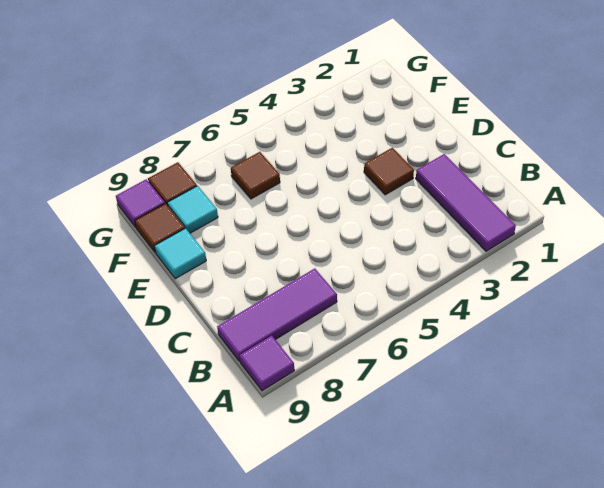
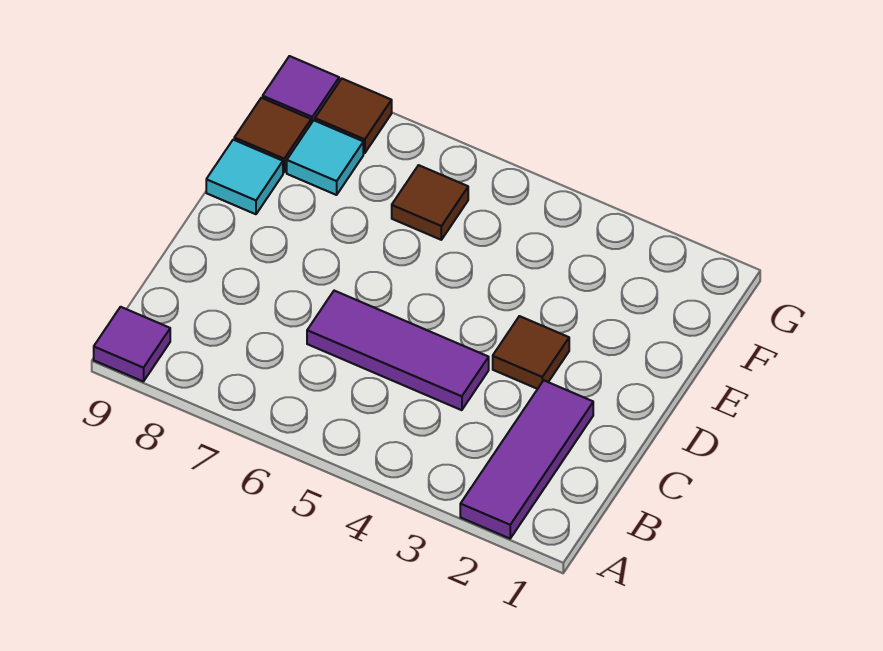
purple 1x3 tile [217,269,337,361] -> purple 1x3 tile moved to [307,291,489,410]

